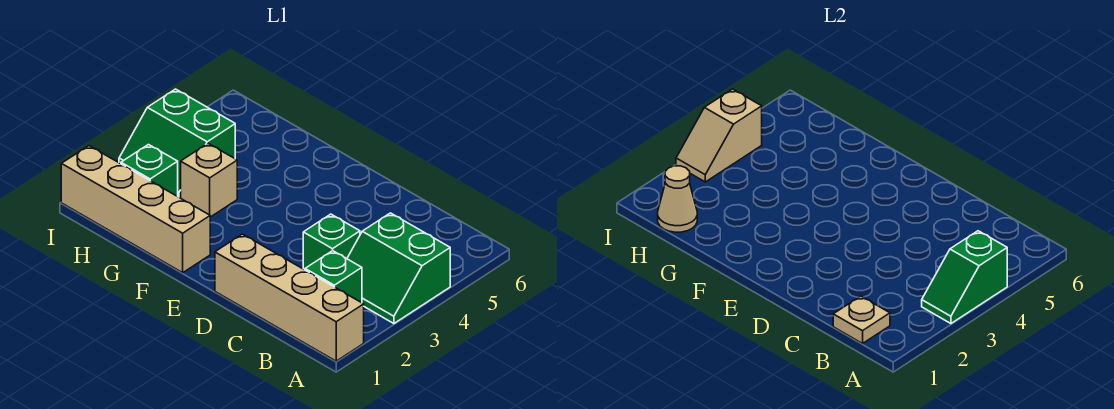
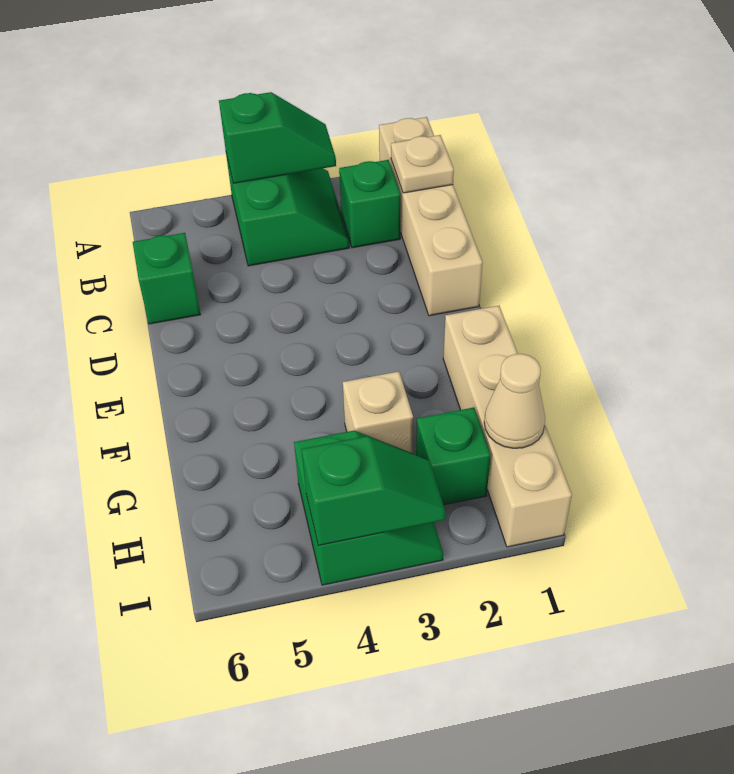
green 1x1 brick [303,214,360,270] -> green 1x1 brick moved to [133,233,200,324]
tan 1x2 slope [676,89,762,182] -> green 1x2 slope [302,436,446,546]

